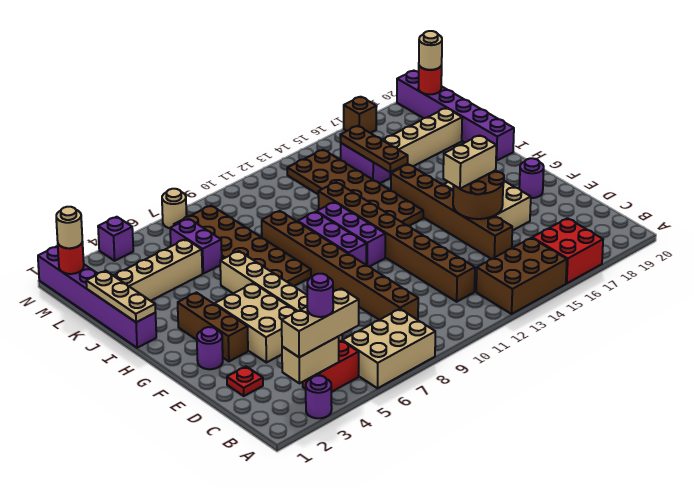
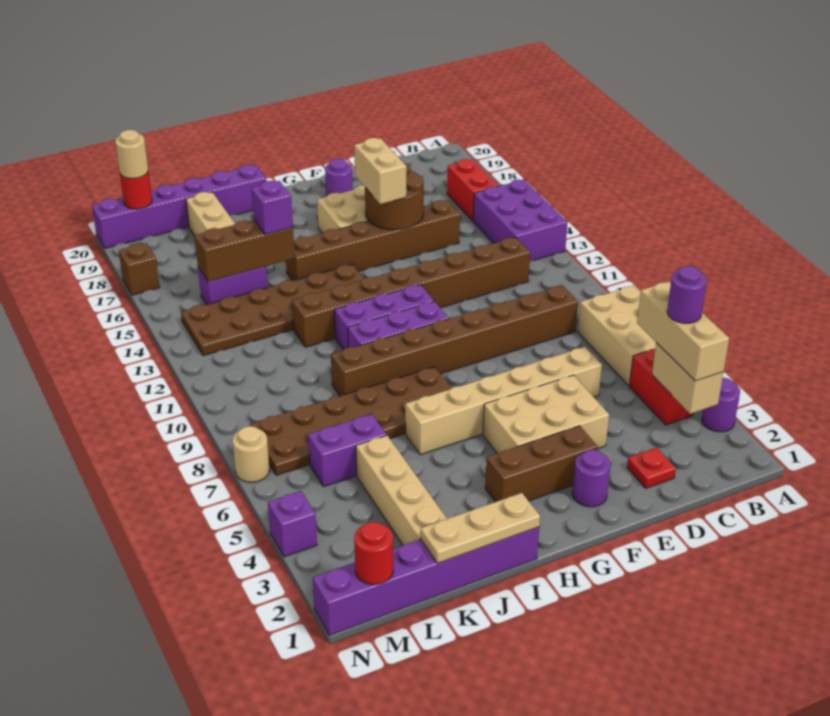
brown 2x3 brick [476,238,567,314] -> purple 2x3 brick [473,180,568,261]
red 2x2 brick [532,218,603,283] -> red 1x2 brick [447,159,498,221]
brown 1x3 plate [340,126,408,172] -> brown 1x3 brick [195,220,295,282]
none -> purple 1x1 brick [252,181,293,234]
tan 1x1 round brick [56,207,82,248] -> none

